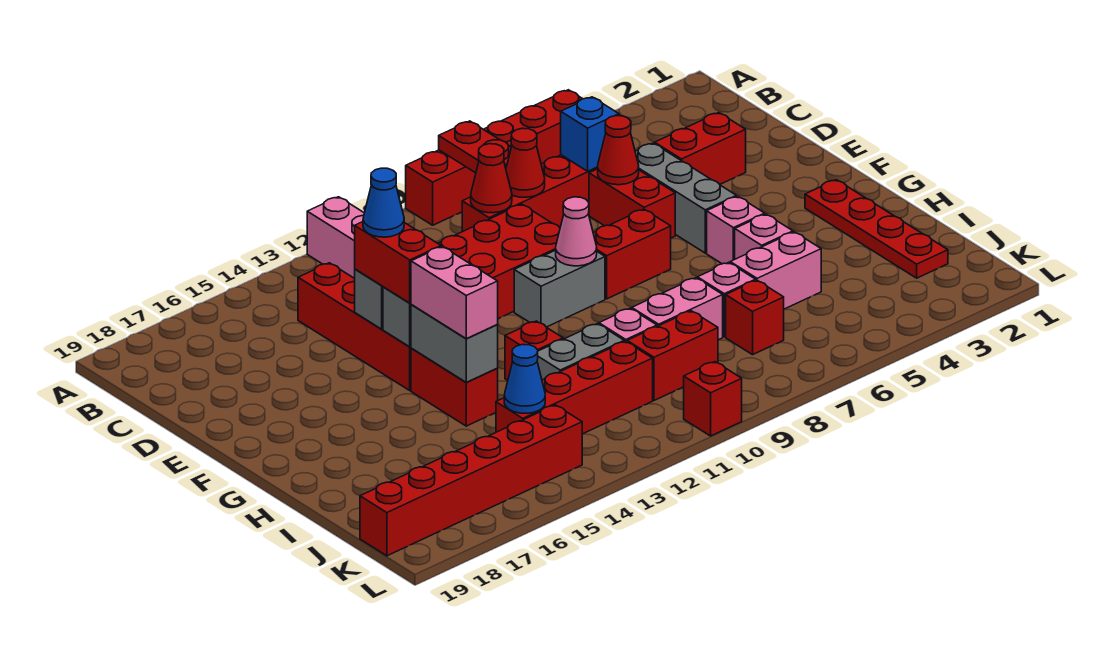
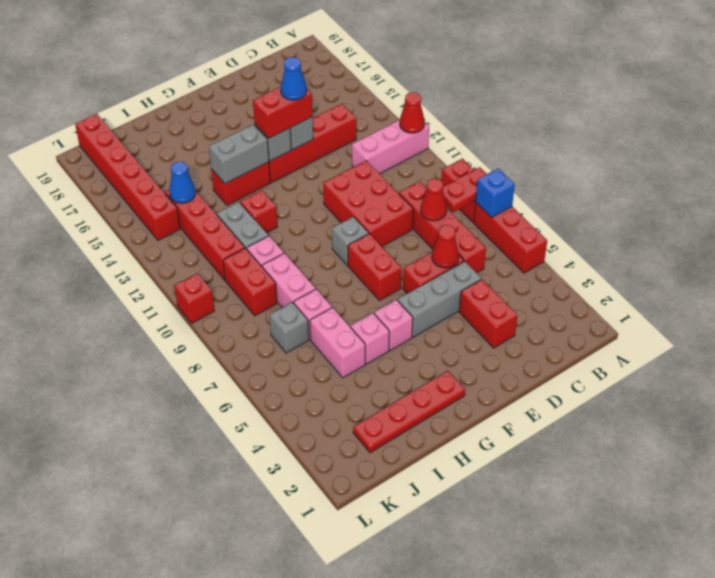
blue 1x1 brick [561,97,619,171] -> blue 1x1 brick moved to [475,169,515,217]
red 1x1 cone [471,144,512,213] -> red 1x1 cone moved to [400,92,425,133]
grey 1x2 brick [514,250,605,327] -> grey 1x1 brick [332,217,369,265]
pink 1x1 cone [556,197,597,266] -> none
pink 1x2 brick [411,246,498,339] -> none
red 1x1 brick [726,280,784,355] -> grey 1x1 brick [269,302,309,353]

